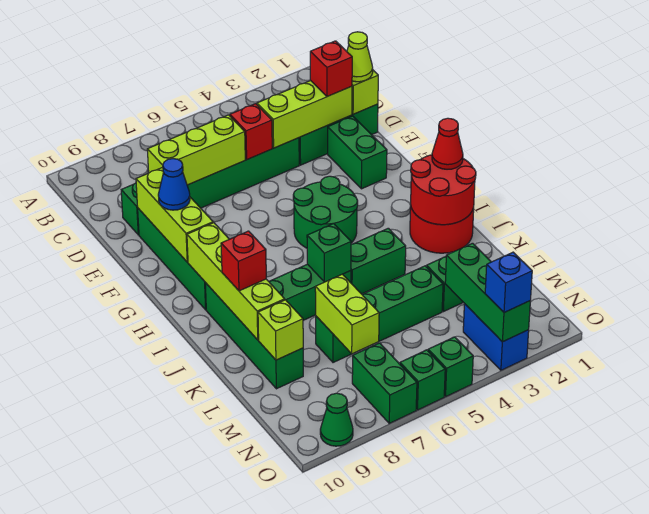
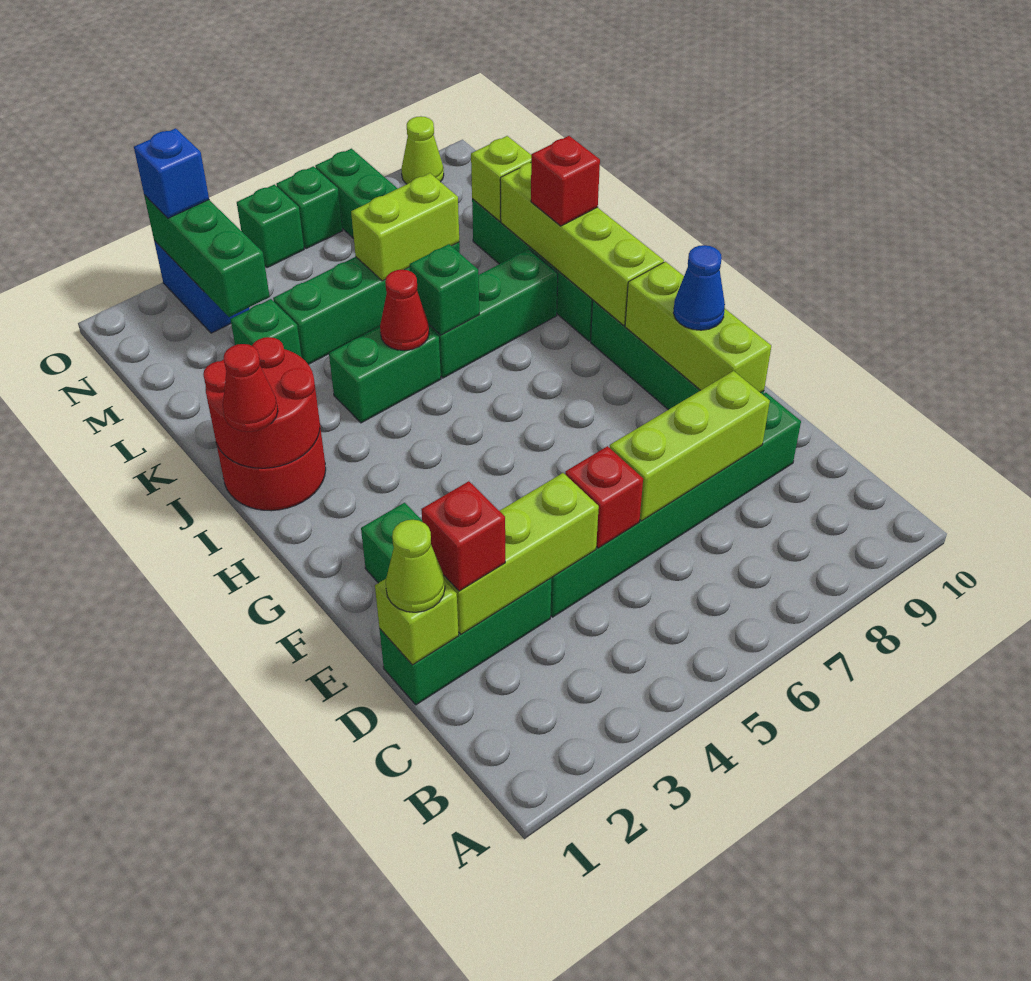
green 2x2 round brick [293,176,358,248] -> none
none -> red 1x1 cone [380,270,429,351]
lime 1x2 brick [315,274,379,354] -> lime 1x2 brick turned to [351,173,459,281]
green 1x1 cone [320,393,353,446] -> lime 1x1 cone [401,116,444,184]

